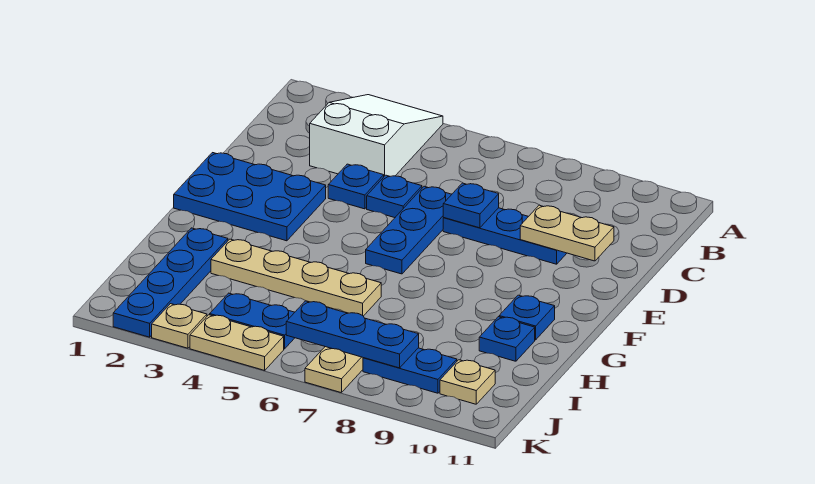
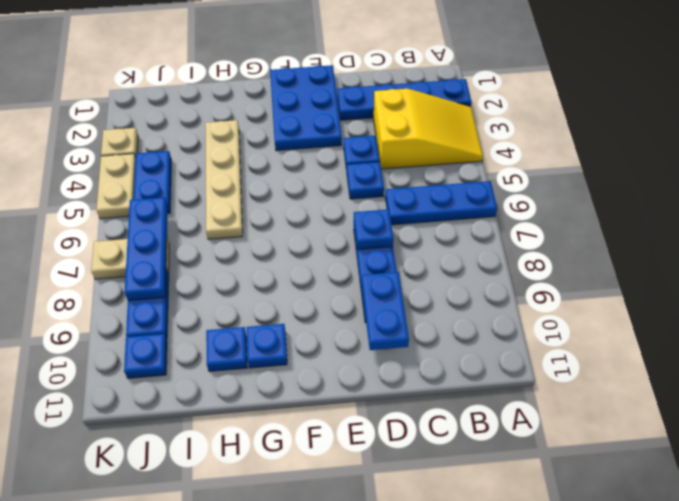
white 2x3 slope [310,95,443,176] -> yellow 2x3 slope [374,89,483,169]
blue 1x3 plate [366,186,452,274] -> blue 1x3 plate moved to [385,181,497,225]
tan 1x2 plate [520,205,614,261] -> blue 1x2 plate [361,272,409,350]
blue 1x4 plate [113,228,228,337] -> blue 1x4 plate moved to [337,79,471,120]
tan 1x1 plate [440,360,495,404] -> blue 1x1 plate [124,334,167,378]

